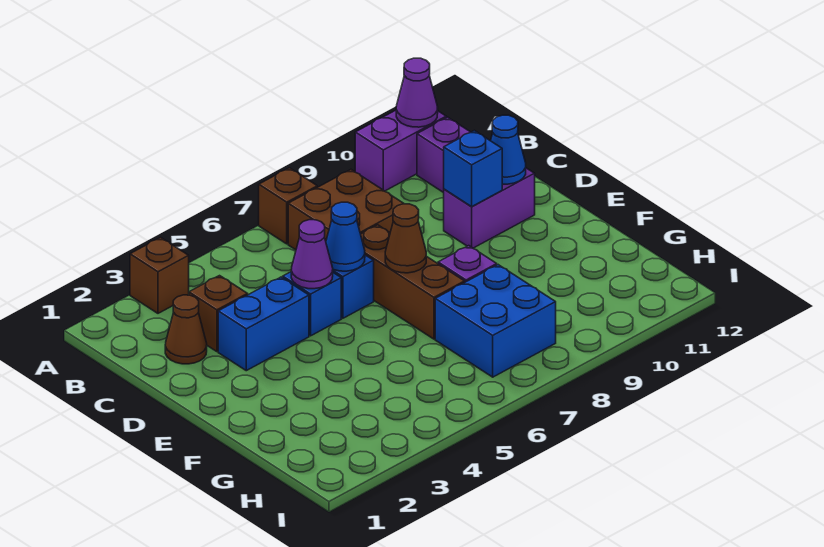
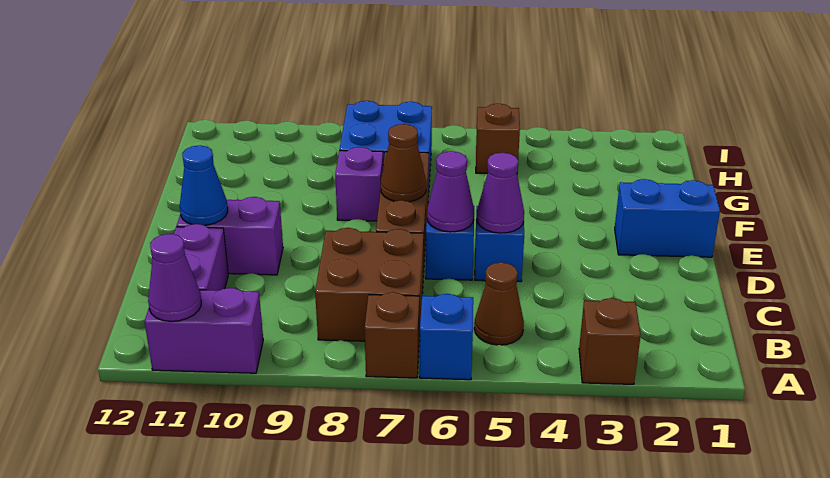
brown 1x1 cone [165,295,207,364] -> brown 1x1 cone moved to [474,262,524,345]
brown 1x1 brick [189,276,248,352] -> brown 1x1 brick moved to [476,104,520,173]
blue 1x2 brick [218,277,309,371] -> blue 1x2 brick moved to [615,179,720,257]
blue 1x1 cone [326,202,365,271] -> purple 1x1 cone [427,151,474,232]
blue 1x1 brick [444,130,502,207] -> blue 1x1 brick moved to [420,294,473,380]

